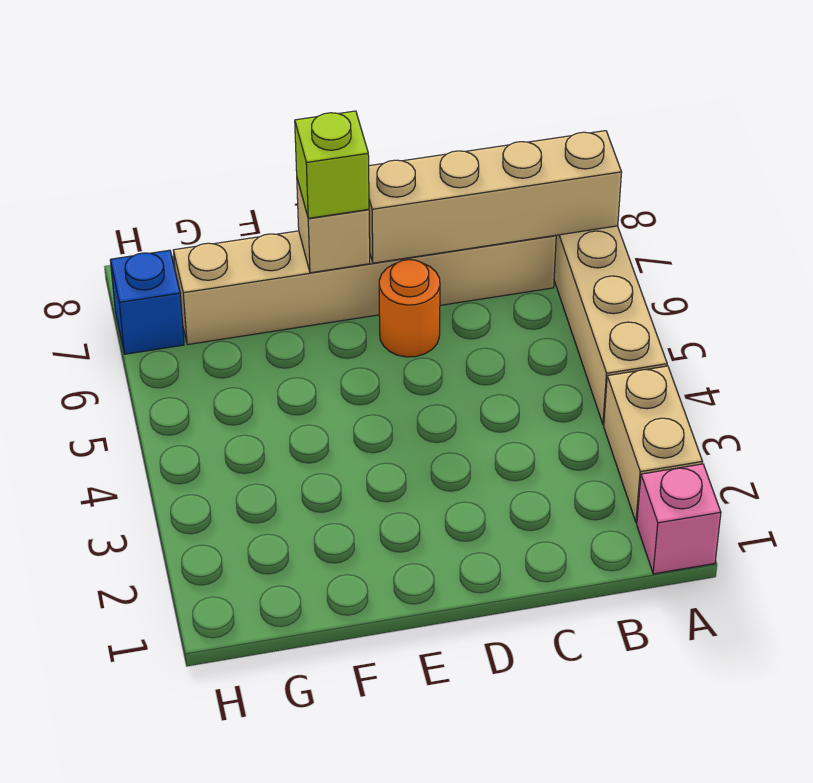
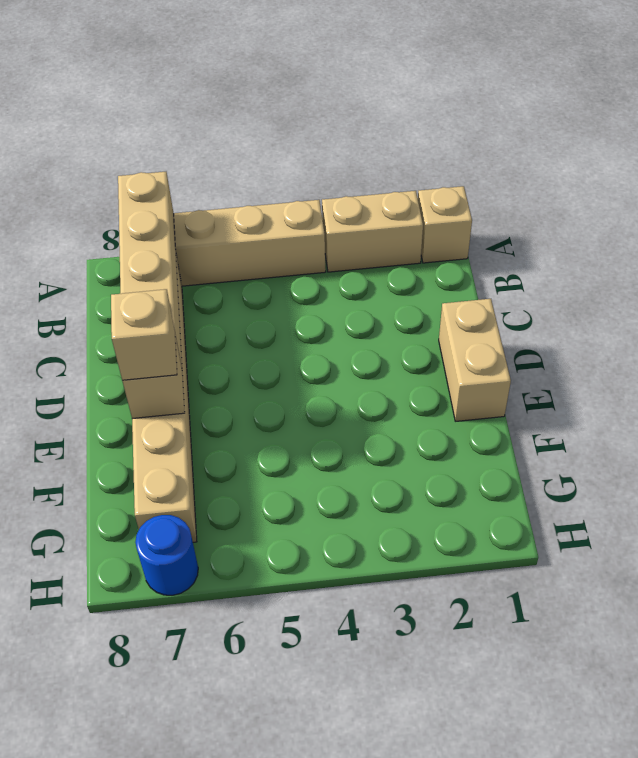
pink 1x1 brick [637,464,721,574] -> tan 1x1 brick [418,186,472,263]
none -> tan 1x2 brick [439,299,511,421]
orange 1x1 round brick [379,260,440,357] -> none
lime 1x1 brick [295,111,369,218] -> tan 1x1 brick [111,289,177,380]
blue 1x1 brick [110,250,184,354] -> blue 1x1 round brick [135,515,198,595]

